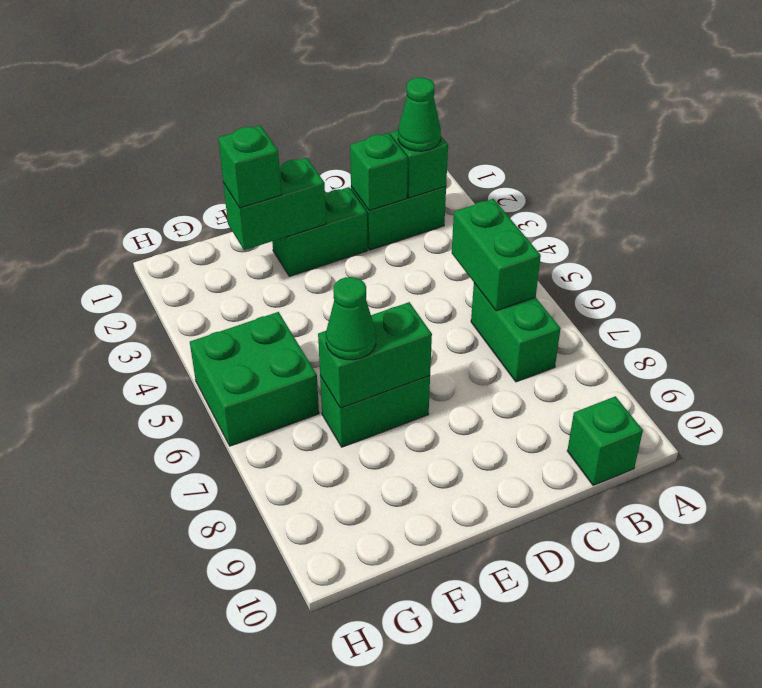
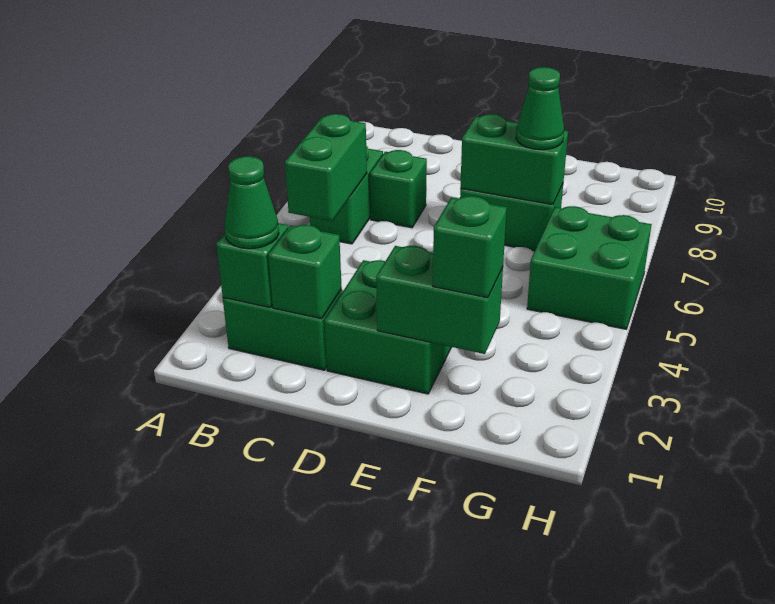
green 1x1 brick [567,396,643,486] -> green 1x1 brick moved to [370,150,427,228]
green 1x2 brick [272,187,367,276] -> green 2x2 brick [325,260,451,394]

